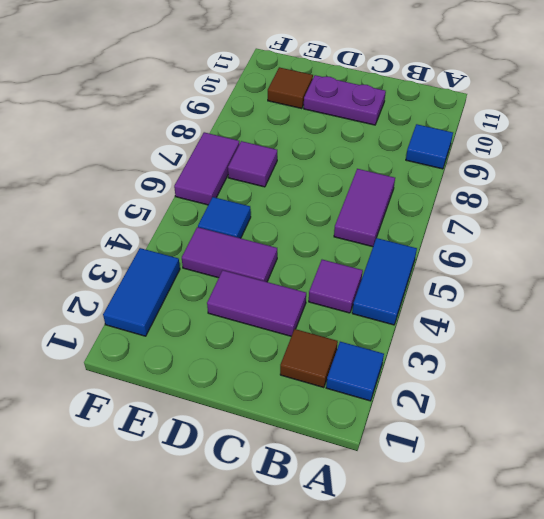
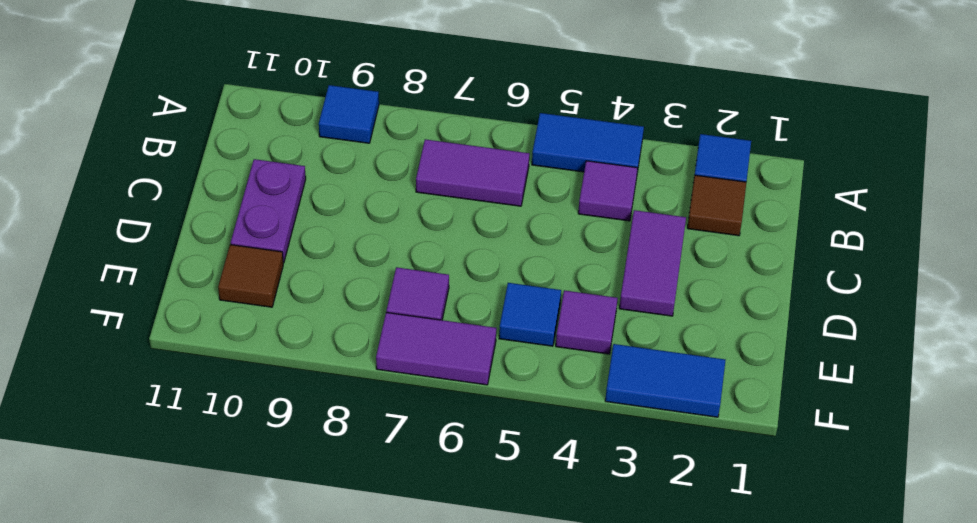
purple 1x2 tile [182,227,277,282] -> purple 1x1 tile [556,290,618,354]

